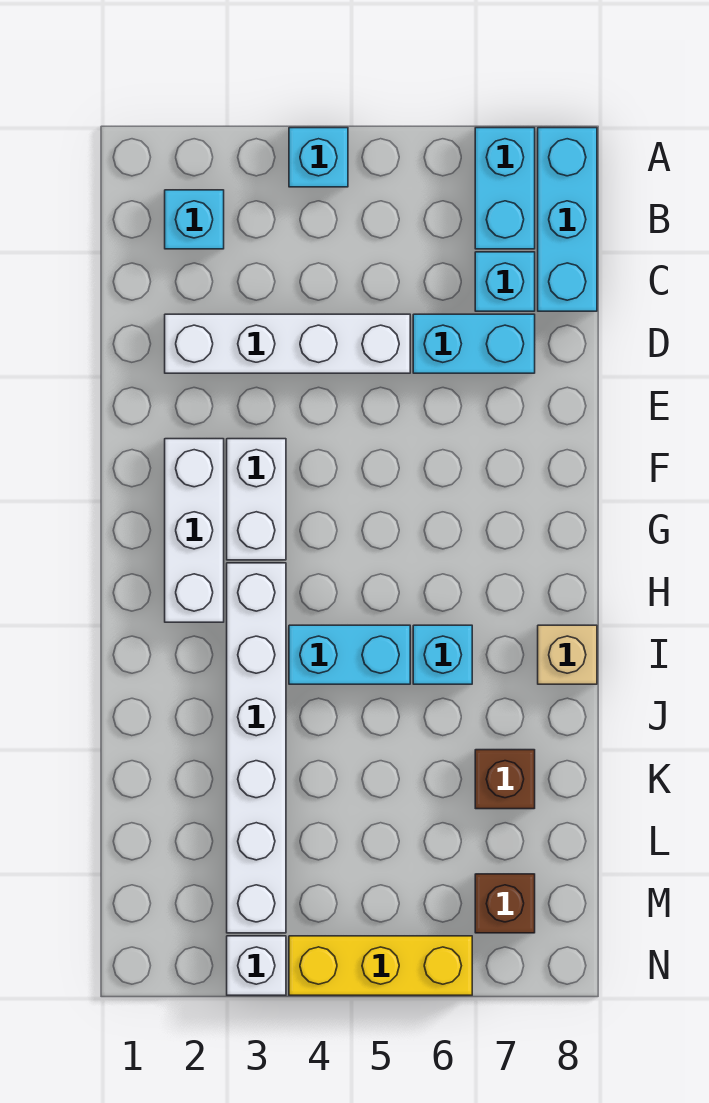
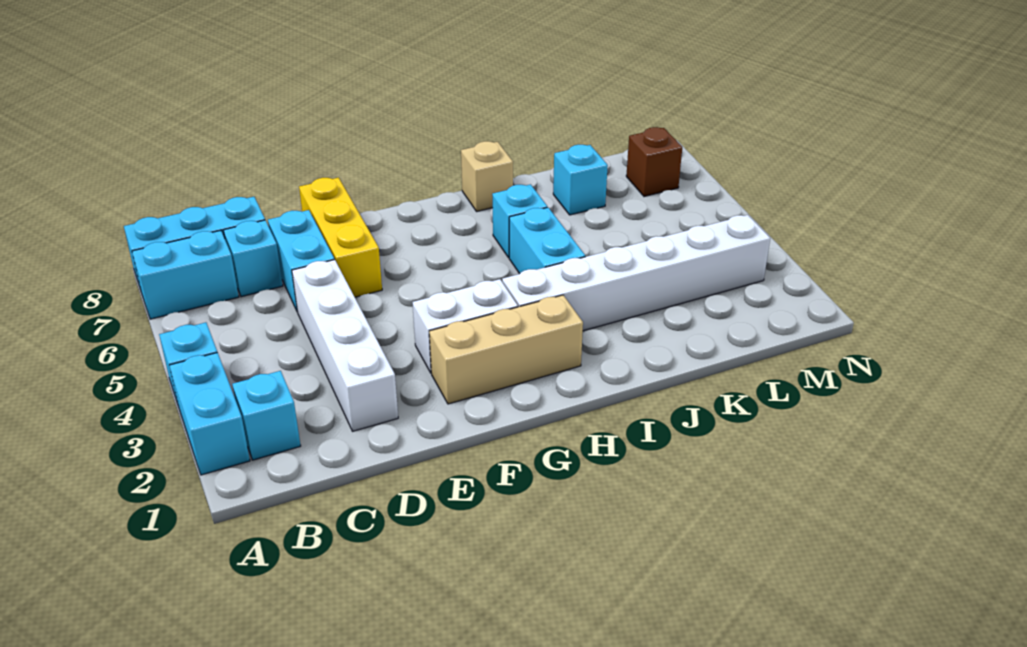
none -> cyan 1x2 brick [169,352,250,475]
white 1x3 brick [165,439,224,622] -> tan 1x3 brick [429,295,583,404]
brown 1x1 brick [475,750,535,809] -> cyan 1x1 brick [553,145,608,215]
white 1x1 brick [227,936,286,995] -> none
yellow 1x3 brick [289,936,472,995] -> yellow 1x3 brick moved to [299,178,382,297]

